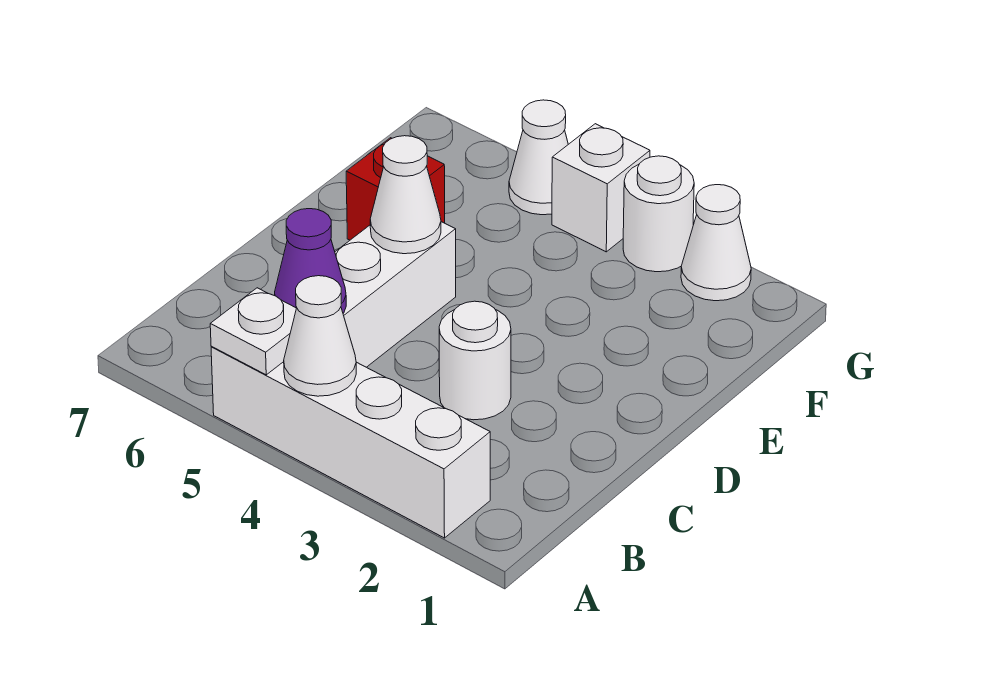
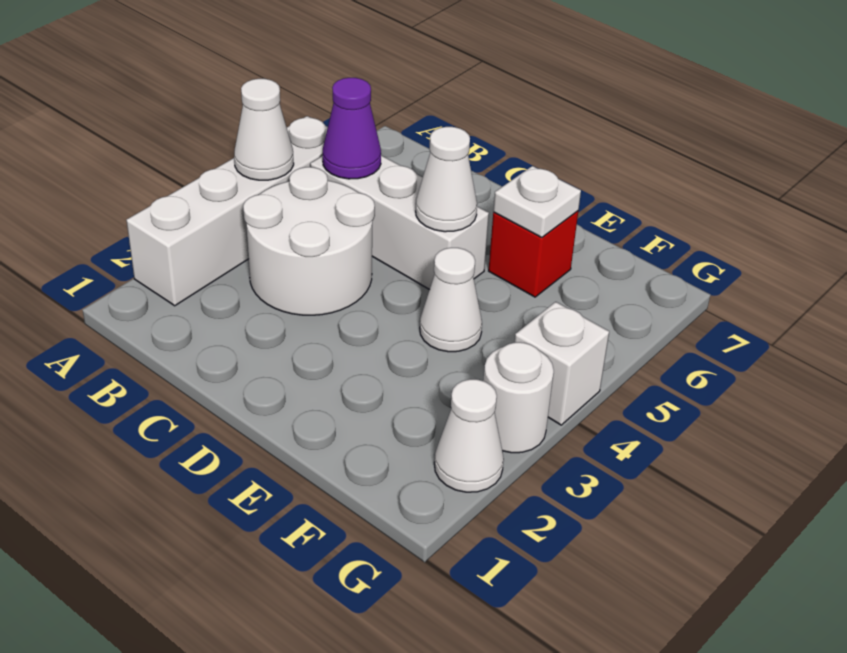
white 1x1 plate [210,288,296,375] -> white 1x1 plate moved to [493,166,581,238]
white 1x1 round brick [439,301,511,420] -> white 2x2 round brick [243,167,375,315]
white 1x1 cone [509,100,568,215] -> white 1x1 cone moved to [420,248,482,352]

